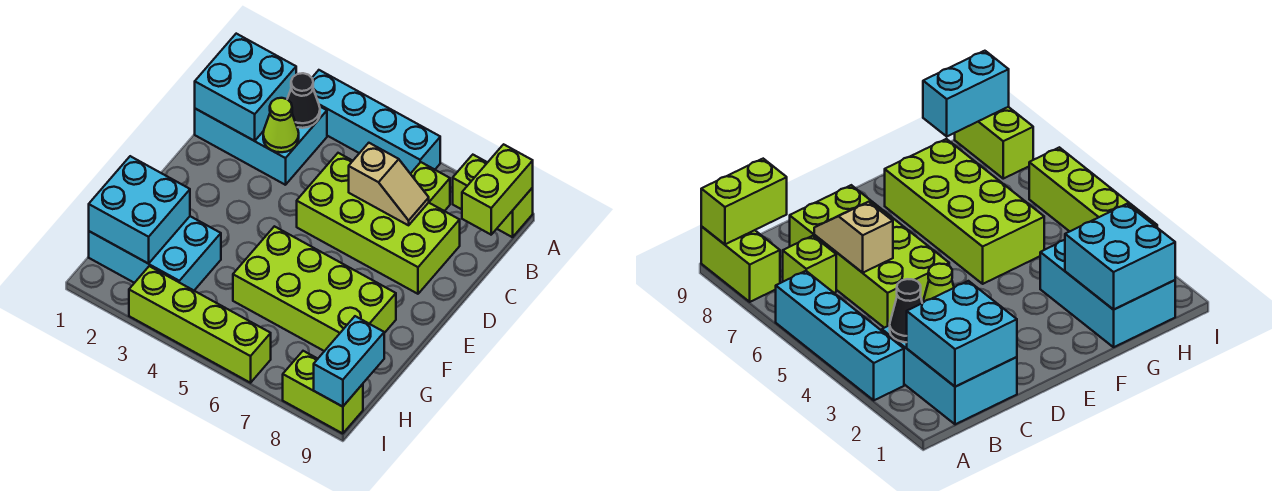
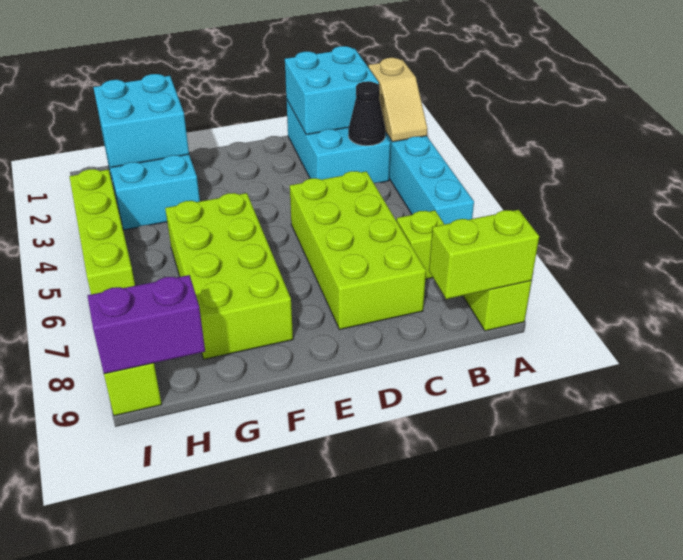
lime 1x1 cone [263,98,299,152] -> none
tan 1x2 slope [349,143,429,225] -> tan 1x2 slope moved to [368,58,427,142]
cyan 1x2 brick [314,316,384,407] -> purple 1x2 brick [87,275,205,374]

